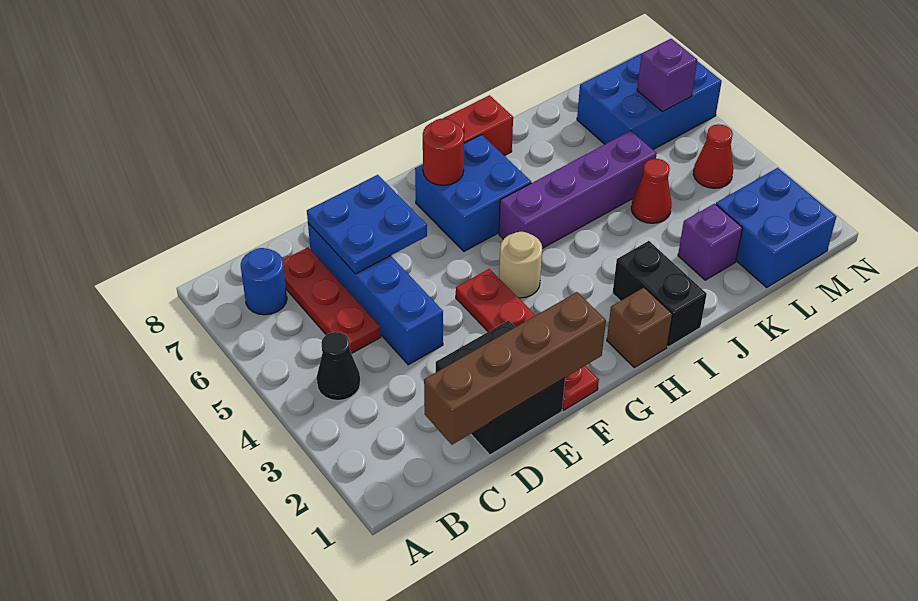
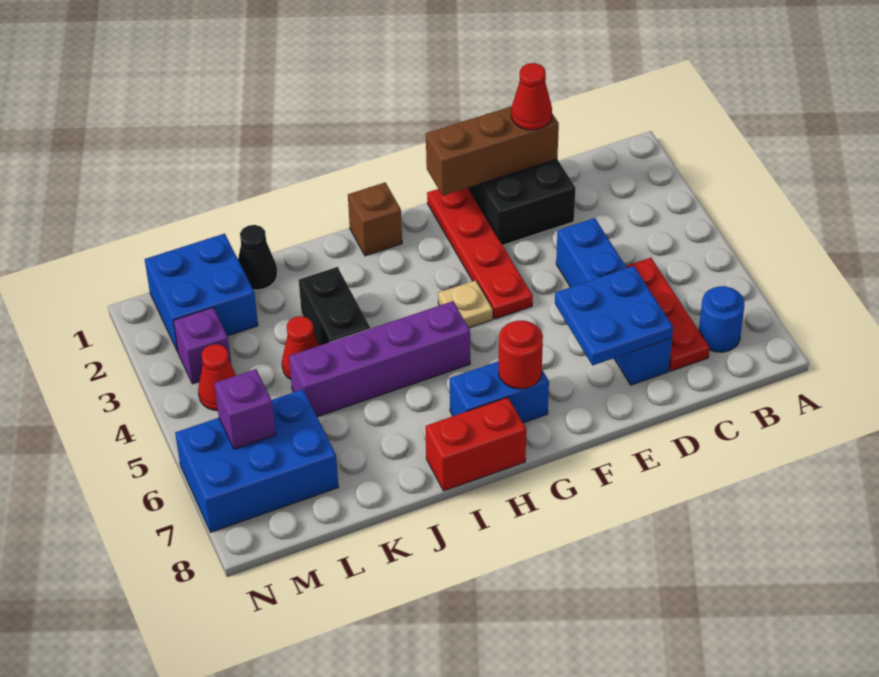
black 1x1 cone [316,332,360,401] -> black 1x1 cone moved to [238,225,277,290]
brown 1x4 brick [424,292,606,445] -> brown 1x3 brick [426,106,559,196]
none -> red 1x1 cone [511,63,552,130]
tan 1x1 round brick [499,232,542,298] -> tan 1x1 plate [438,280,493,328]
blue 2x2 brick [415,135,531,251] -> blue 1x2 brick [450,361,549,423]
black 1x2 brick [612,241,707,347] -> black 1x2 brick moved to [299,267,370,346]
purple 1x1 brick [678,204,743,280] -> purple 1x1 brick moved to [173,308,231,384]

